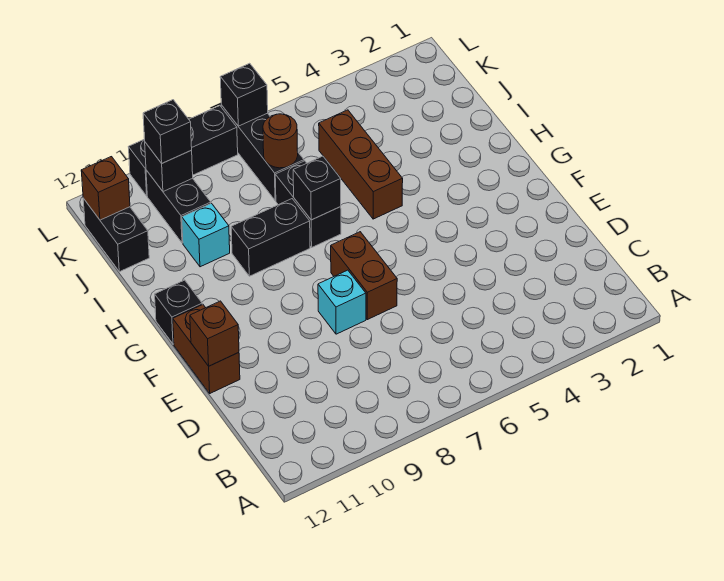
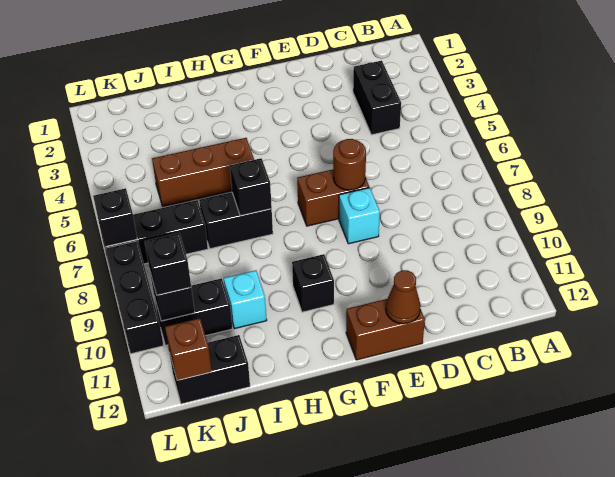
brown 1x1 brick [190,301,239,366] -> brown 1x1 cone [386,270,421,324]
black 1x1 brick [155,280,202,344] -> black 1x1 brick moved to [292,254,334,312]
black 1x2 brick [231,199,310,276] -> black 1x2 brick moved to [353,61,401,135]
brown 1x1 round brick [263,114,298,168] -> brown 1x1 round brick moved to [333,139,366,190]

